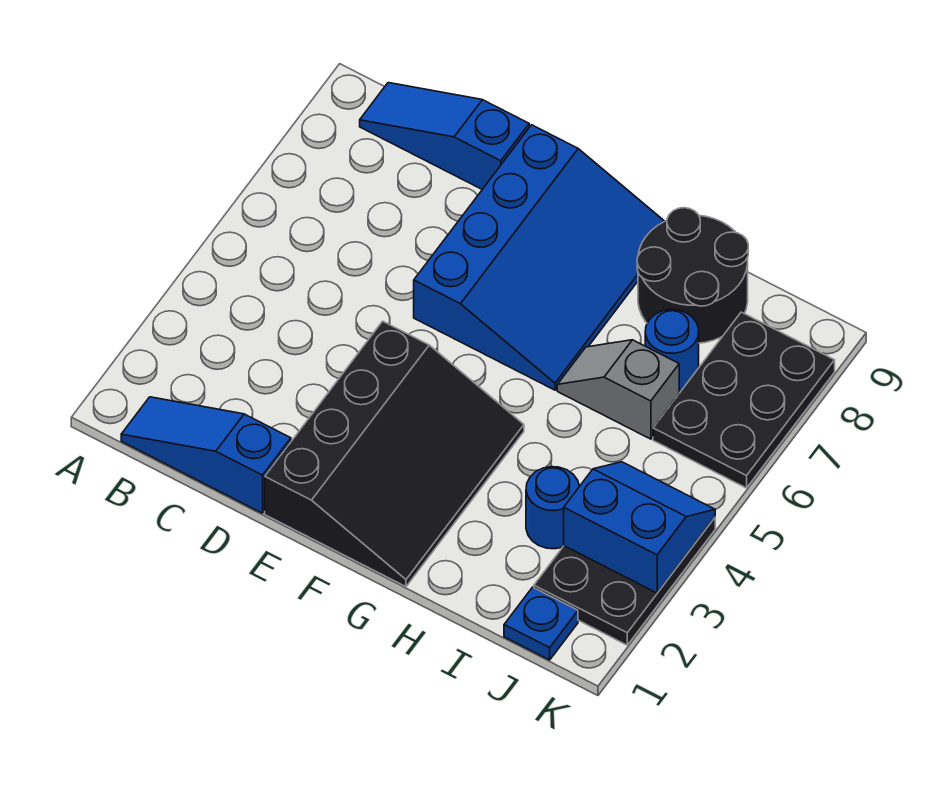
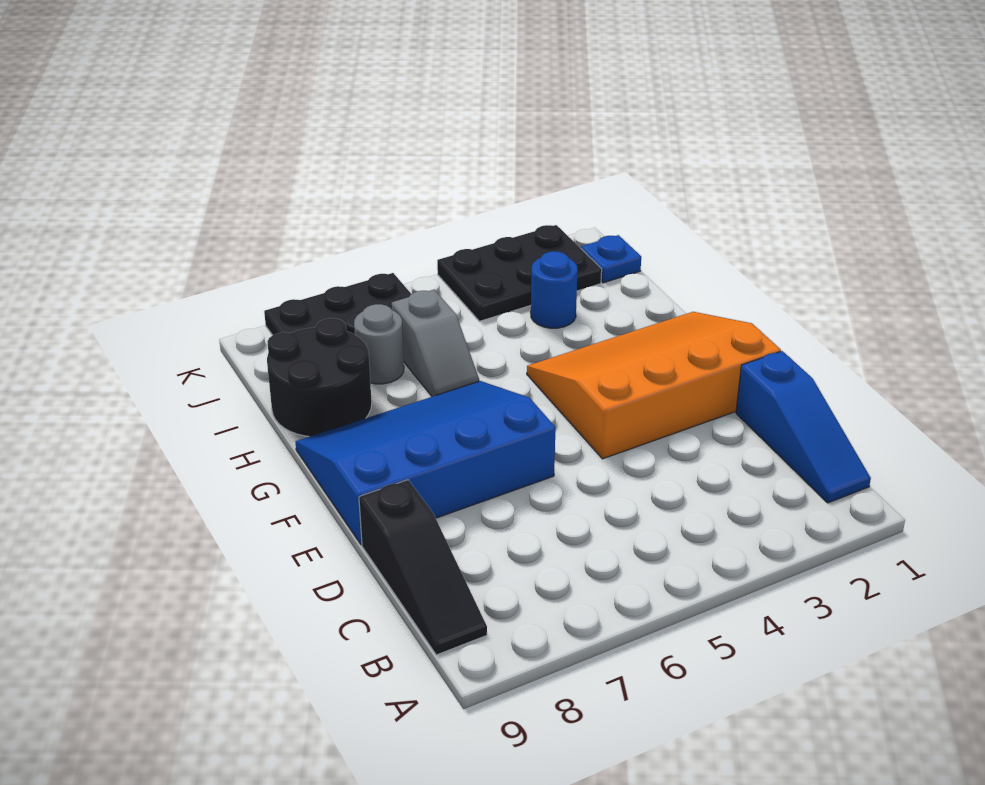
blue 1x3 slope [360,83,529,189] -> black 1x3 slope [359,480,487,655]
black 3x4 slope [265,321,524,587] -> orange 3x4 slope [527,312,781,459]
blue 1x1 round brick [645,309,699,391] -> grey 1x1 round brick [354,304,404,384]
blue 2x2 slope [564,462,715,593] -> none

